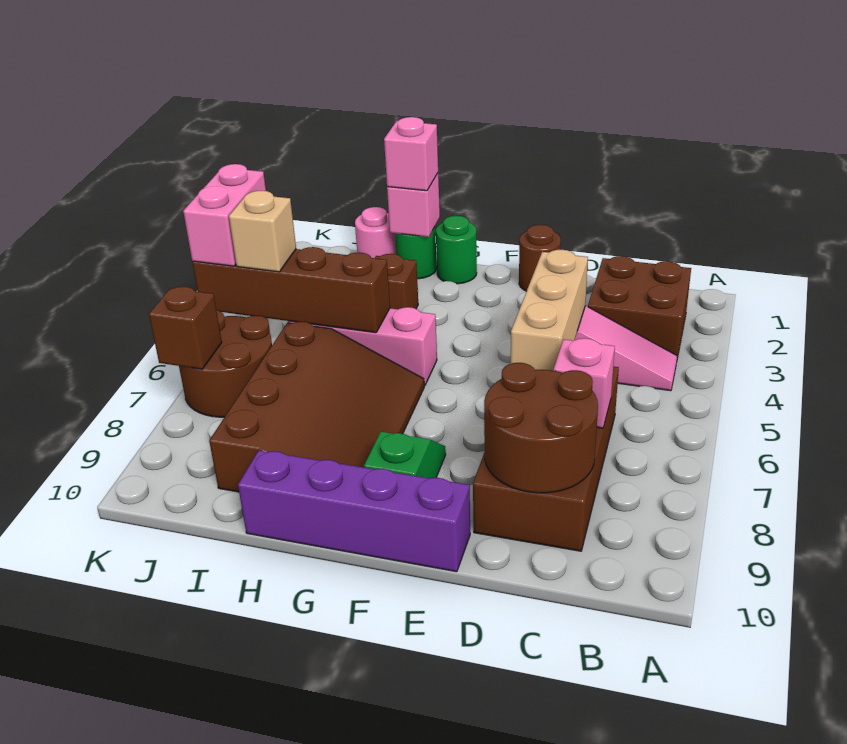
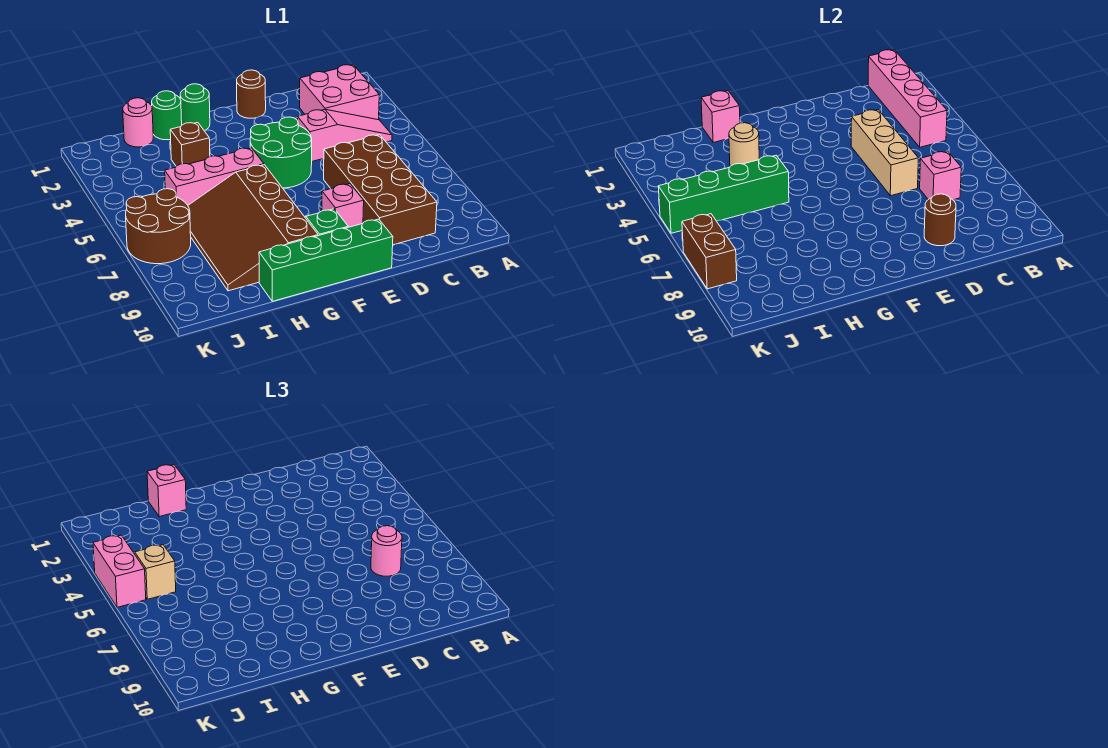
none -> pink 1x4 brick [868,50,947,147]
brown 2x2 brick [588,256,691,358] -> pink 2x2 brick [300,65,379,120]
none -> pink 1x1 round brick [371,526,402,576]
brown 2x2 round brick [484,363,598,493] -> brown 1x1 round brick [924,194,956,246]
none -> green 2x2 round brick [250,117,312,188]
none -> pink 1x1 brick [322,184,364,227]
purple 1x4 brick [238,450,470,572] -> green 1x4 brick [259,219,393,301]
brown 3x4 slope [209,322,424,492] -> brown 3x4 slope turned to [188,165,318,291]
none -> tan 1x1 round brick [729,123,759,166]
brown 1x4 brick [192,247,390,333] -> green 1x4 brick [658,155,789,233]
brown 1x1 brick [149,286,222,369] -> brown 1x2 brick [682,214,737,289]

